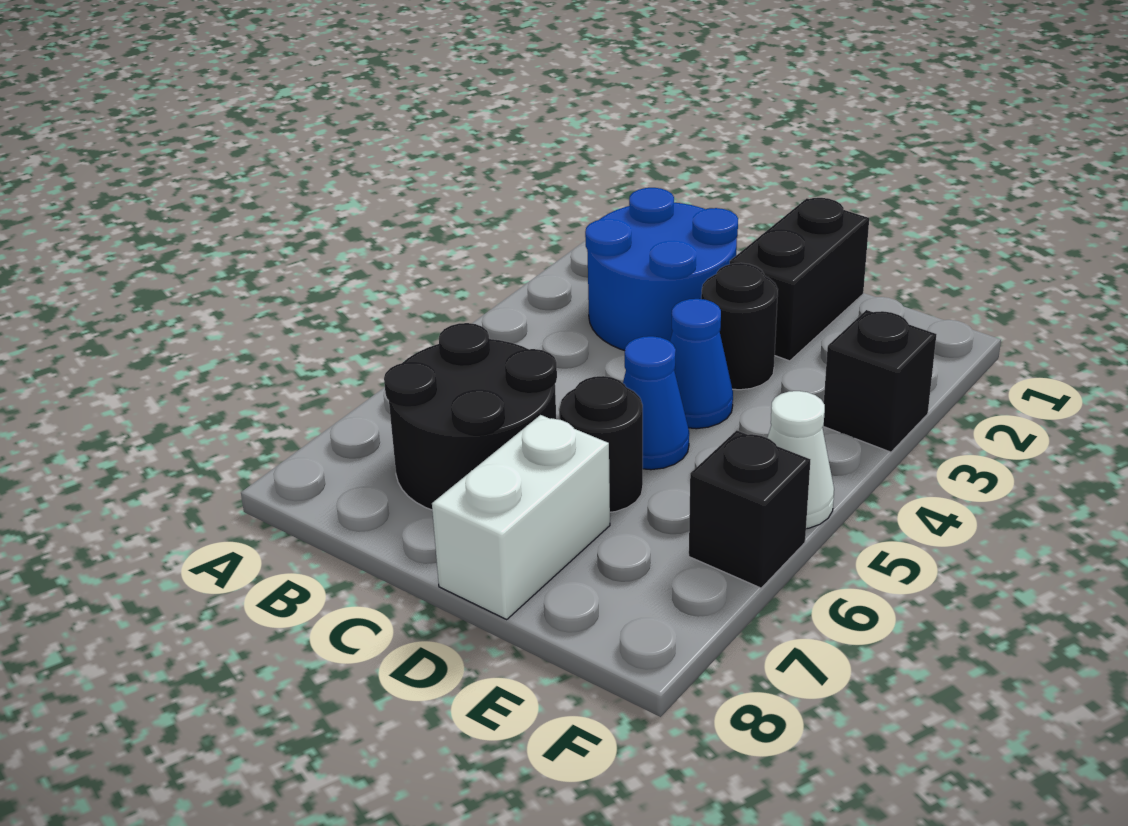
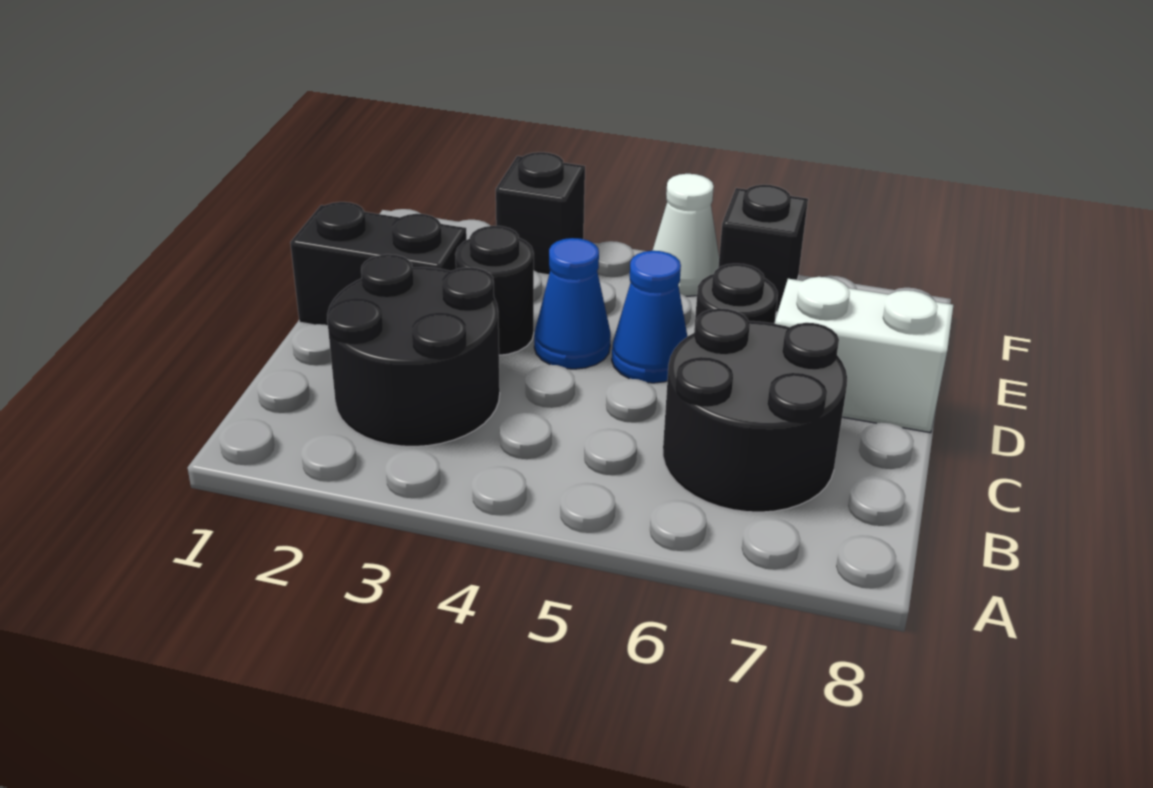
blue 2x2 round brick [585,188,738,351] -> black 2x2 round brick [327,254,500,447]

